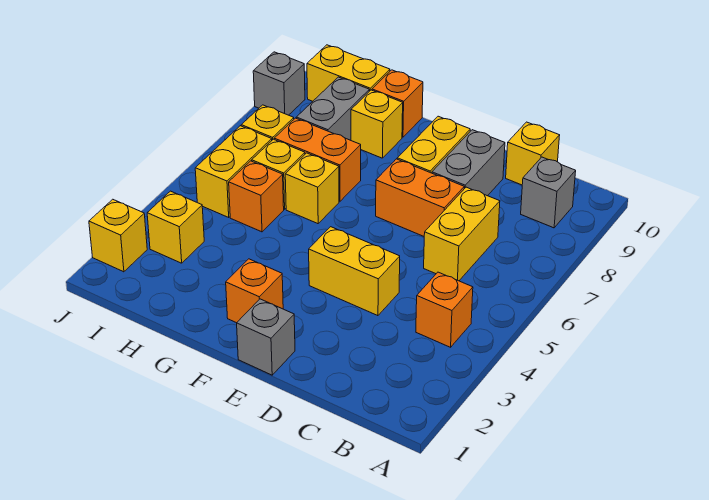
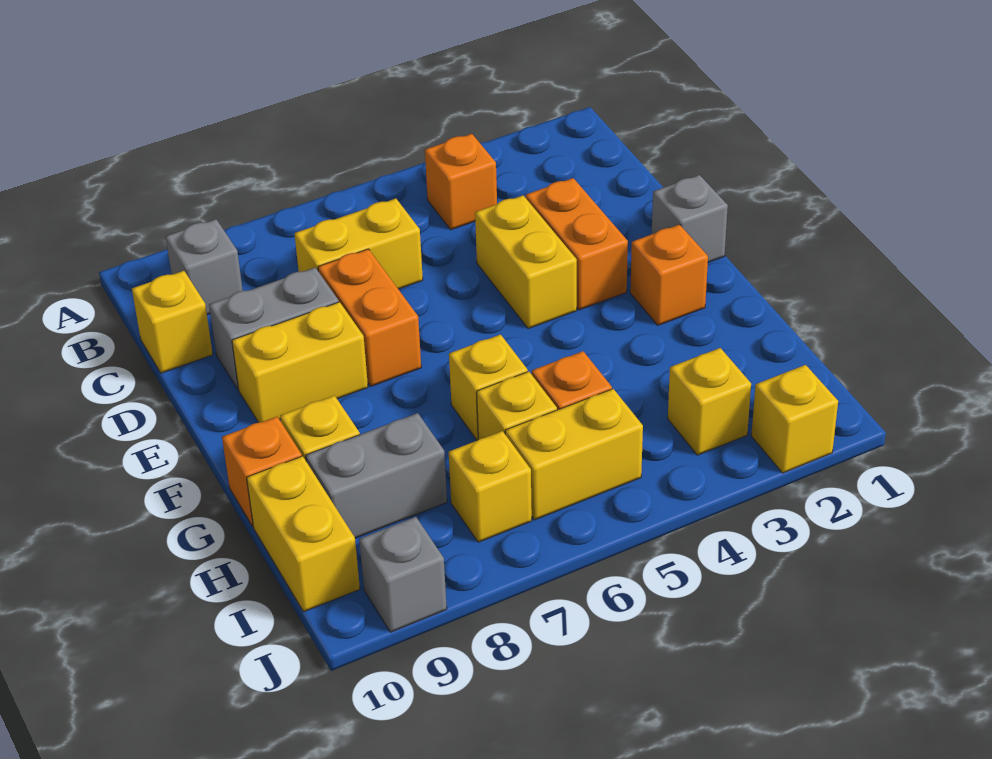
orange 1x2 brick [274,118,361,201] -> orange 1x2 brick moved to [526,178,628,310]

